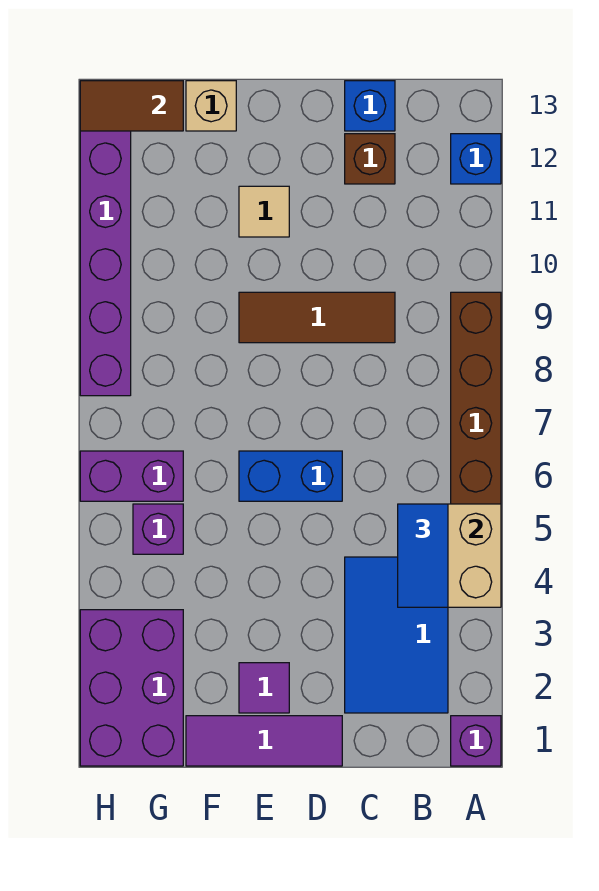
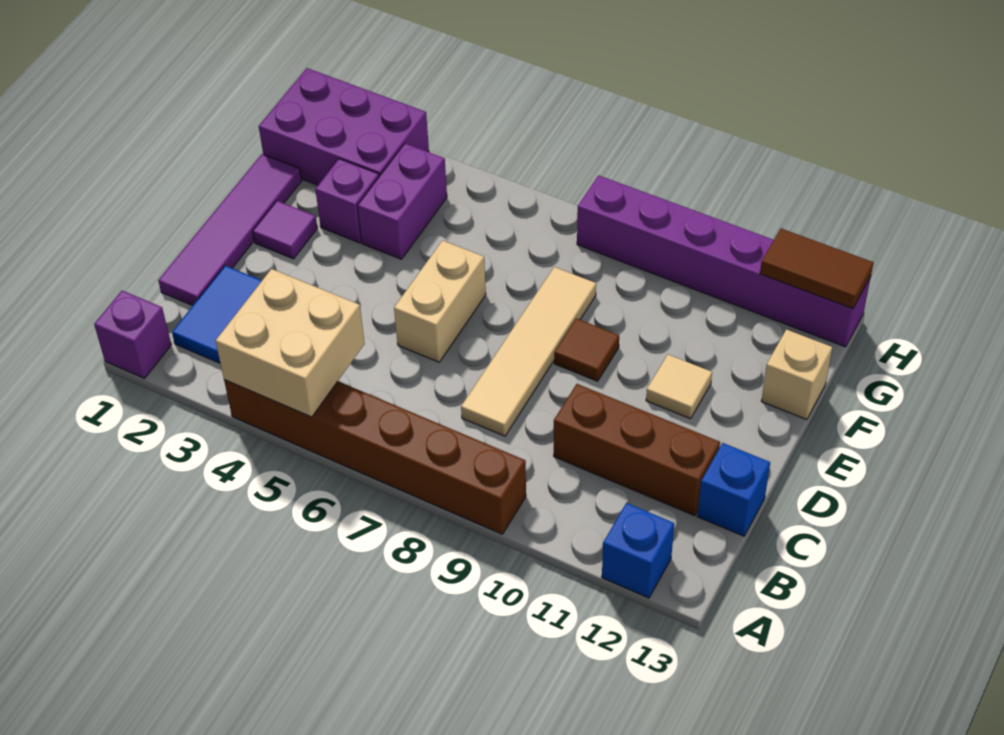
blue 1x2 tile [398,504,448,607] -> none
none -> tan 1x4 tile [461,267,596,436]
brown 1x3 tile [239,292,395,343] -> brown 1x1 tile [554,318,619,381]
brown 1x1 brick [345,134,395,184] -> brown 1x3 brick [554,384,720,516]
purple 1x3 tile [186,716,342,766] -> purple 1x4 tile [158,154,302,306]
blue 1x2 brick [239,451,342,501] -> tan 1x2 brick [394,240,486,362]
purple 1x1 brick [133,504,183,554] -> purple 1x1 brick moved to [315,159,379,243]
purple 1x2 brick [80,451,183,501] -> purple 1x2 brick moved to [357,143,447,259]
brown 1x2 tile [80,81,183,131] -> brown 1x2 tile turned to [760,229,874,308]

